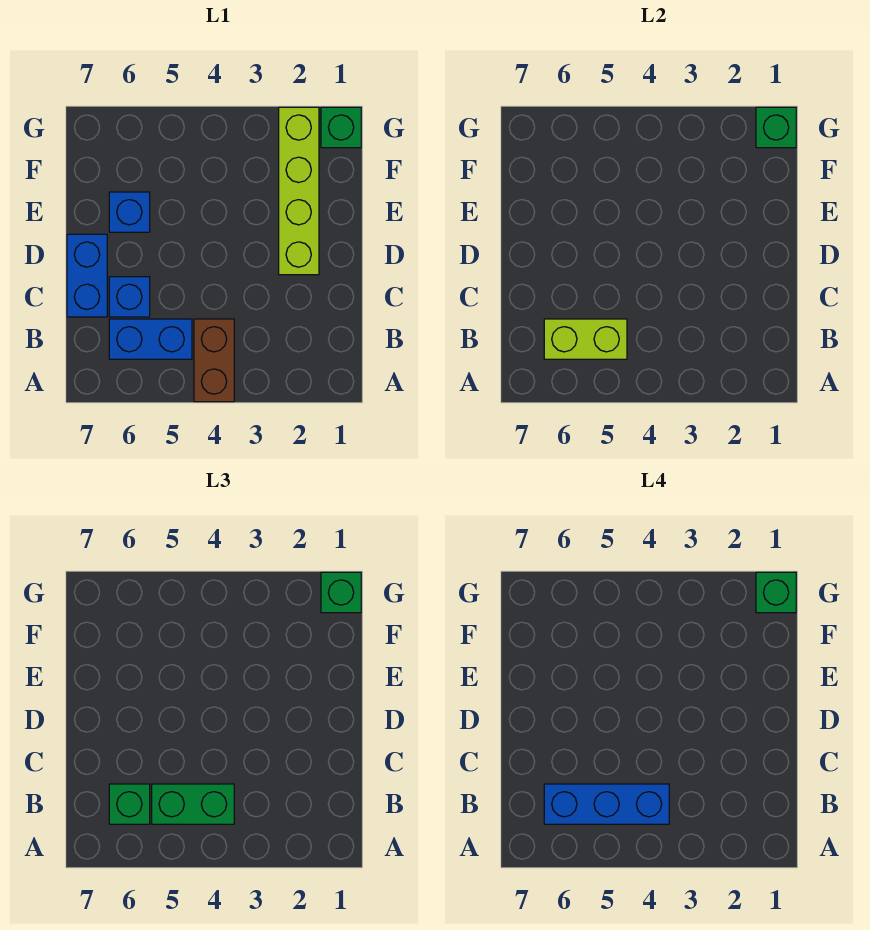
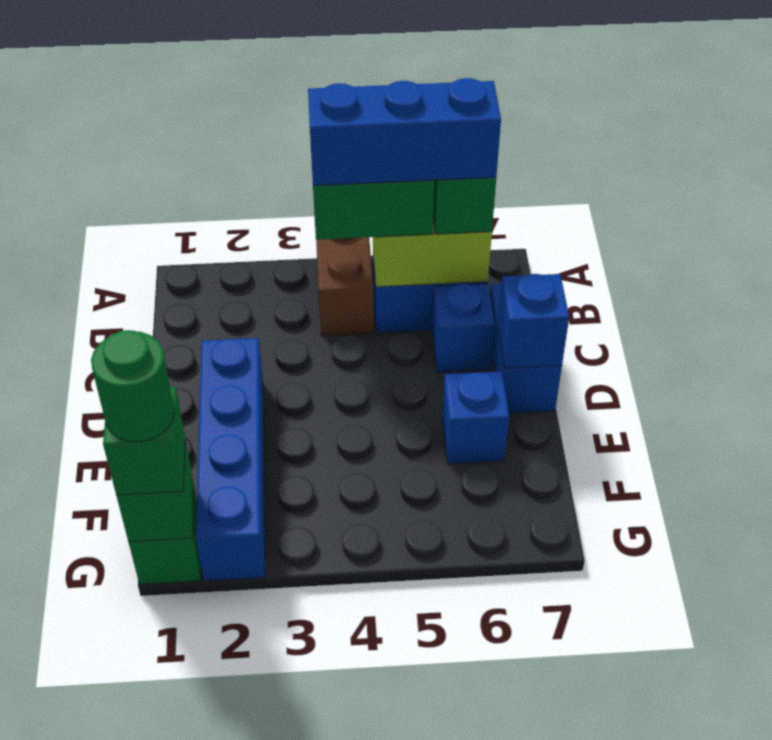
lime 1x4 brick [279,107,319,275] -> blue 1x4 brick [196,338,265,581]
none -> blue 1x1 brick [498,274,569,368]
green 1x1 brick [756,572,796,613] -> green 1x1 round brick [91,330,175,442]

